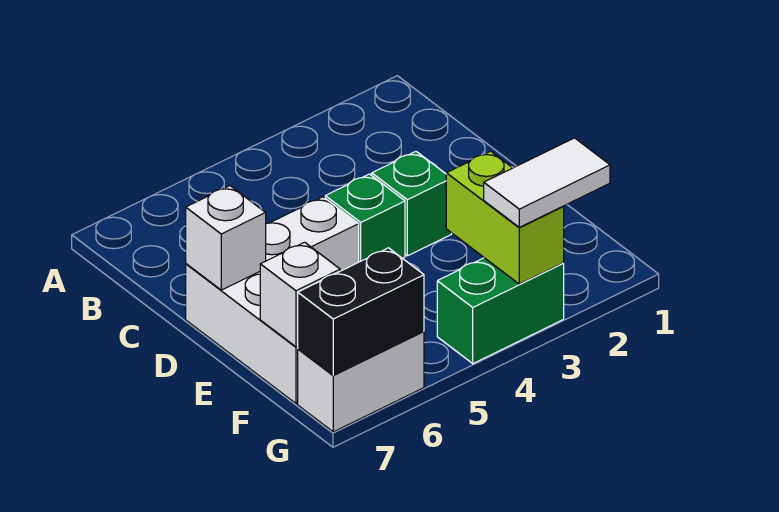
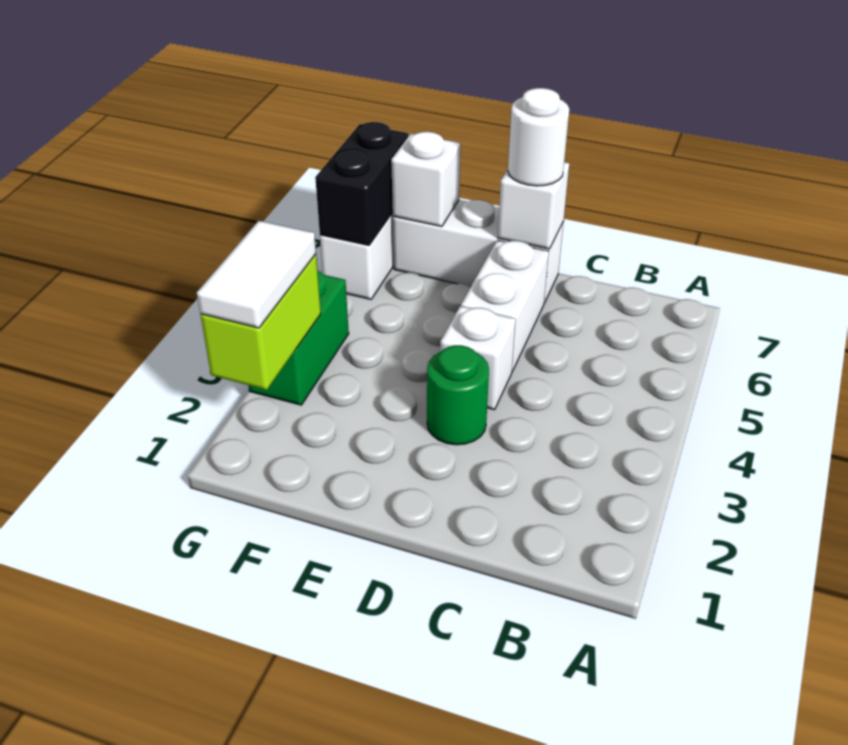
green 1x1 brick [372,152,452,256] -> green 1x1 round brick [427,345,489,445]
green 1x1 brick [325,174,405,262] -> white 1x1 brick [440,306,516,410]
none -> white 1x1 round brick [508,88,569,186]
lime 1x2 brick [446,151,564,284] -> lime 1x2 brick turned to [200,254,321,390]

